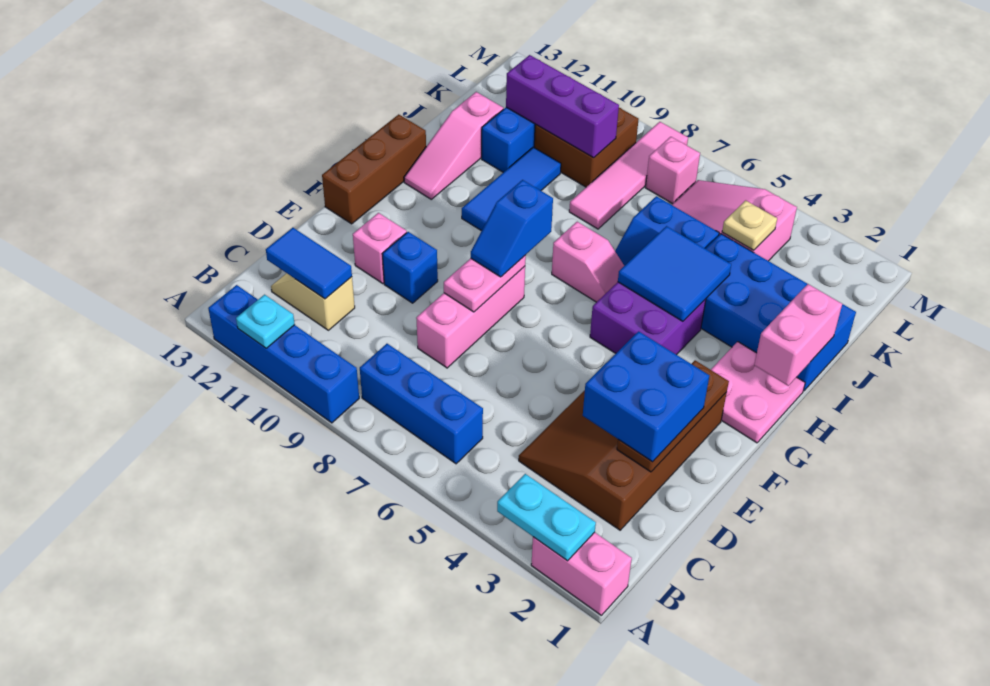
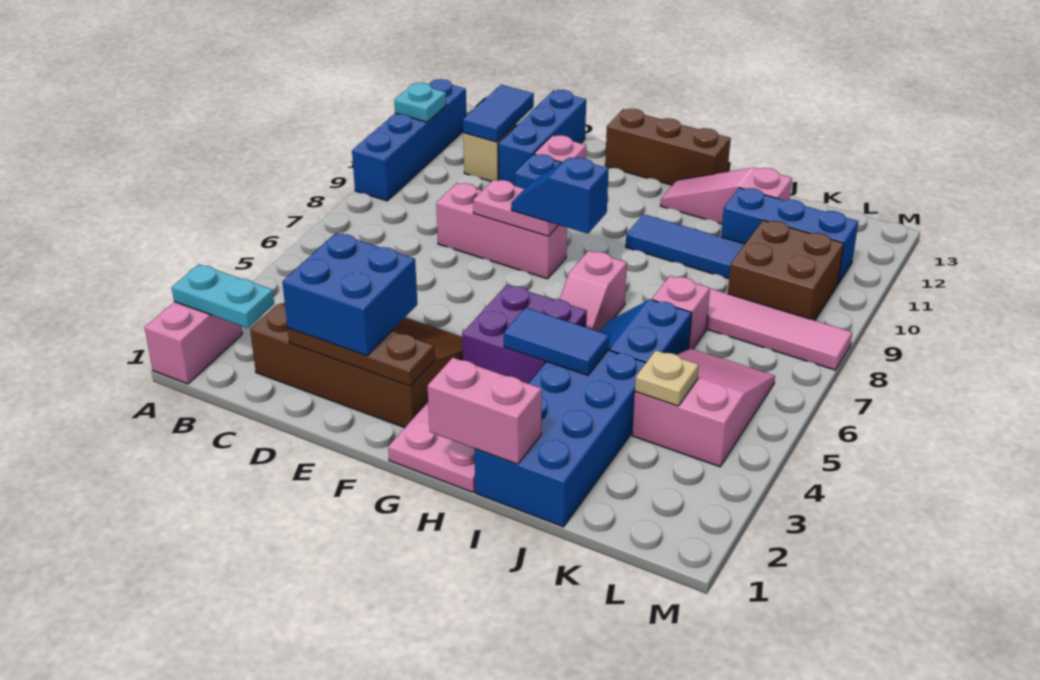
cyan 1x2 plate [497,474,596,561] -> cyan 1x2 plate turned to [172,264,274,328]
blue 1x3 brick [360,344,483,464] -> blue 1x3 brick moved to [498,90,586,186]
blue 2x2 tile [618,226,731,321] -> blue 1x2 tile [504,308,609,375]
purple 1x3 brick [506,55,619,158] -> none
pink 1x1 brick [645,137,700,204] -> pink 1x1 brick moved to [652,276,710,349]

